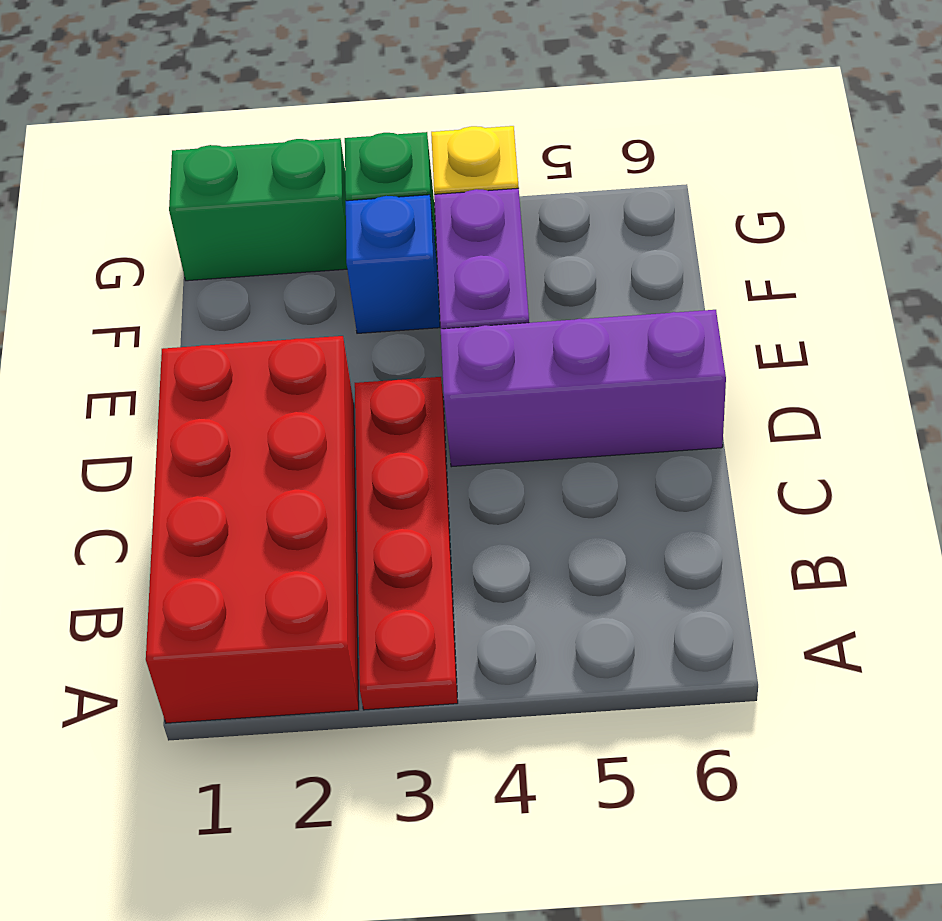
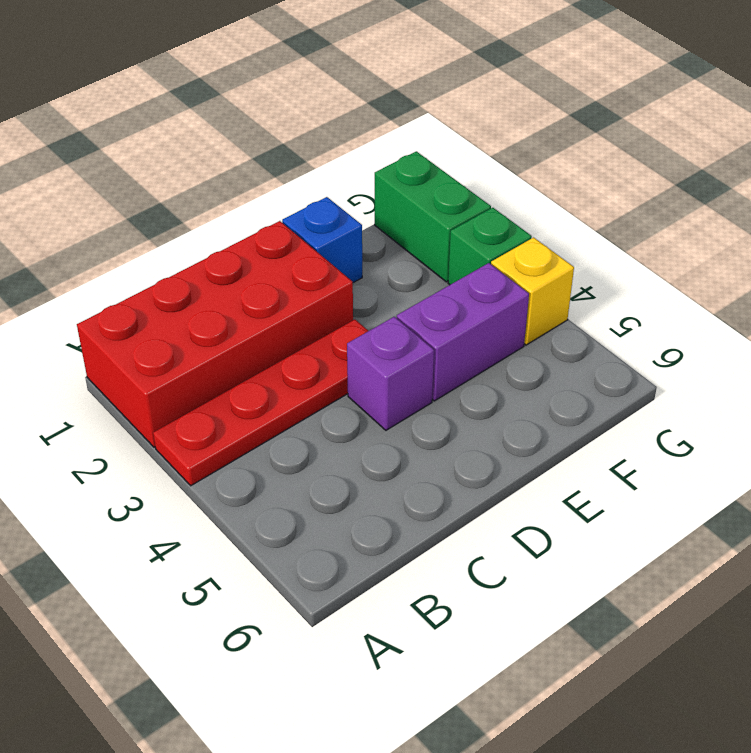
purple 1x3 brick [441,310,726,467] -> purple 1x1 brick [347,317,434,430]
blue 1x1 brick [346,195,440,333] -> blue 1x1 brick moved to [282,197,362,283]

